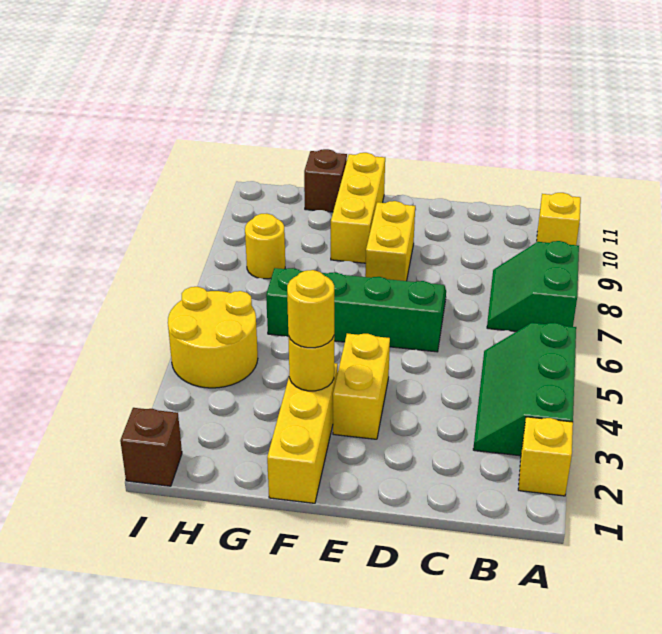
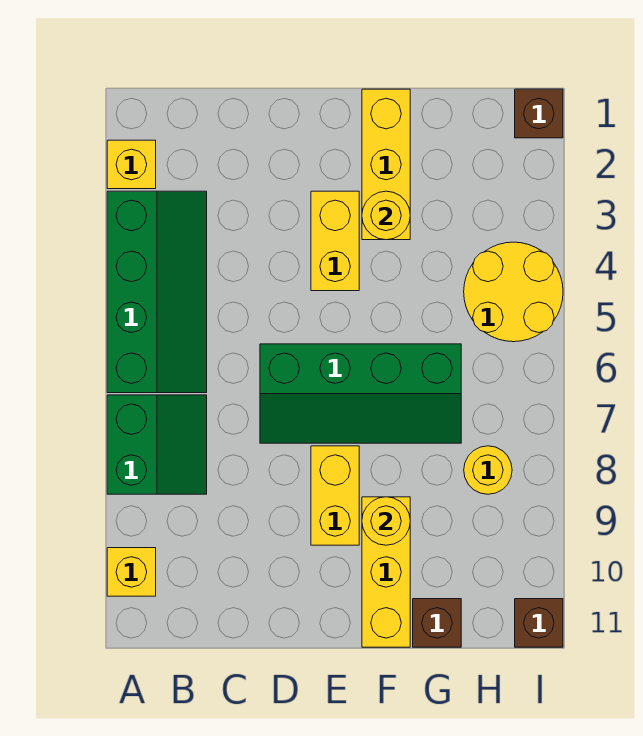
green 2x3 slope [473,323,576,456] -> green 2x4 slope [107,191,207,393]
yellow 1x1 round brick [287,270,334,348] -> yellow 1x1 round brick moved to [362,497,410,545]
none -> brown 1x1 brick [515,599,563,647]

